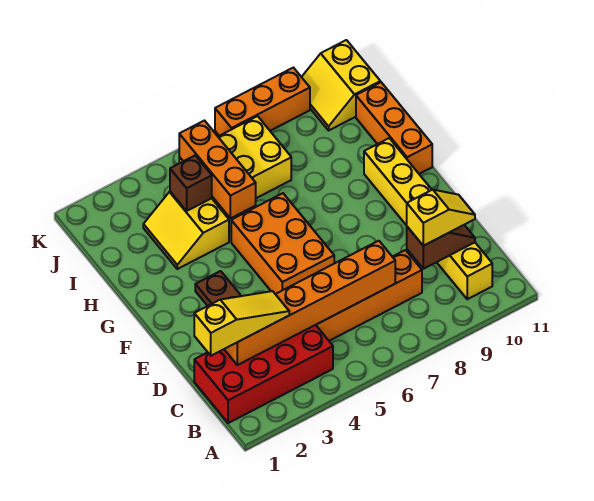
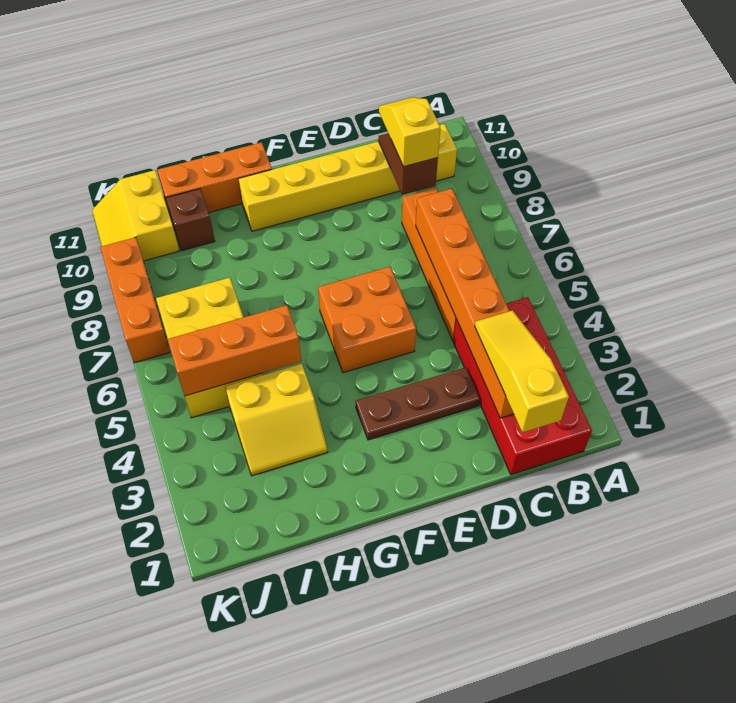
orange 2x3 brick [231,193,334,294] -> orange 2x2 brick [318,267,416,373]
brown 1x1 brick [170,156,212,211] -> brown 1x1 brick moved to [166,189,215,251]
yellow 2x2 slope [302,40,380,130] -> yellow 2x2 slope turned to [92,170,179,261]

